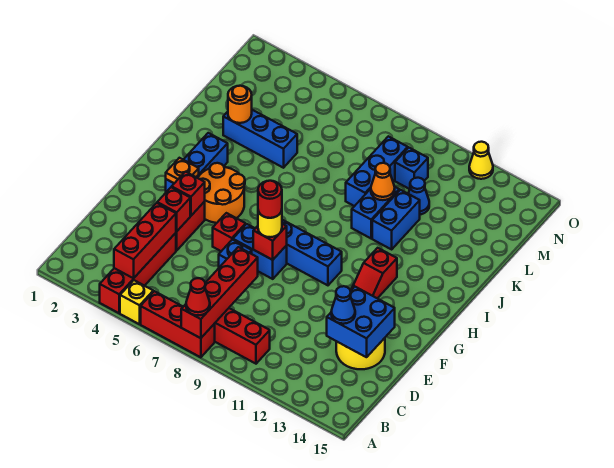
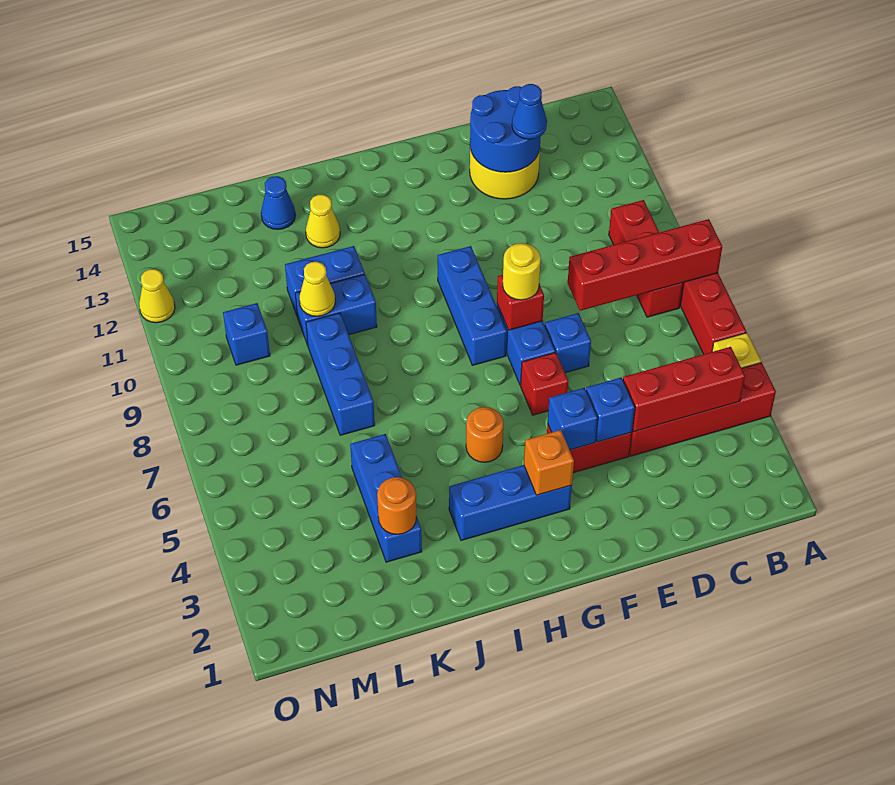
red 1x1 cone [186,278,210,315] -> none
blue 2x2 brick [327,287,395,357] -> blue 2x2 round brick [470,86,541,172]
red 1x1 brick [157,187,190,231] -> blue 1x1 brick [586,378,635,442]
red 1x1 brick [172,172,205,216] -> blue 1x1 brick [548,388,598,450]
red 1x1 round brick [258,181,282,218] -> none
orange 1x1 plate [166,158,199,183] -> orange 1x1 brick [524,430,574,495]
orange 2x2 round brick [198,163,245,223] -> orange 1x1 round brick [466,407,503,462]
red 1x2 slope [351,248,397,298] -> none
none -> yellow 1x1 cone [306,195,340,248]
blue 1x3 brick [346,136,408,206] -> blue 1x3 brick turned to [306,313,375,435]
orange 1x1 cone [371,163,395,200] -> yellow 1x1 cone [299,262,335,316]
blue 1x1 cone [408,178,429,215] -> blue 1x1 cone moved to [261,176,296,230]

